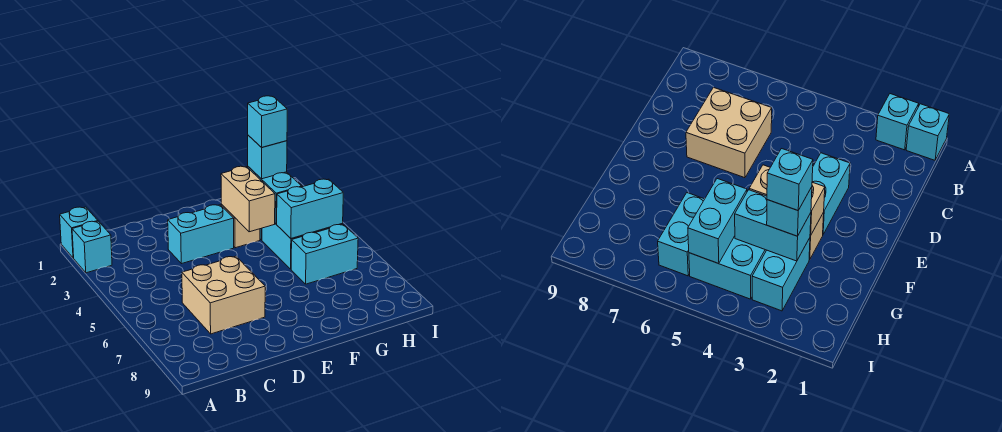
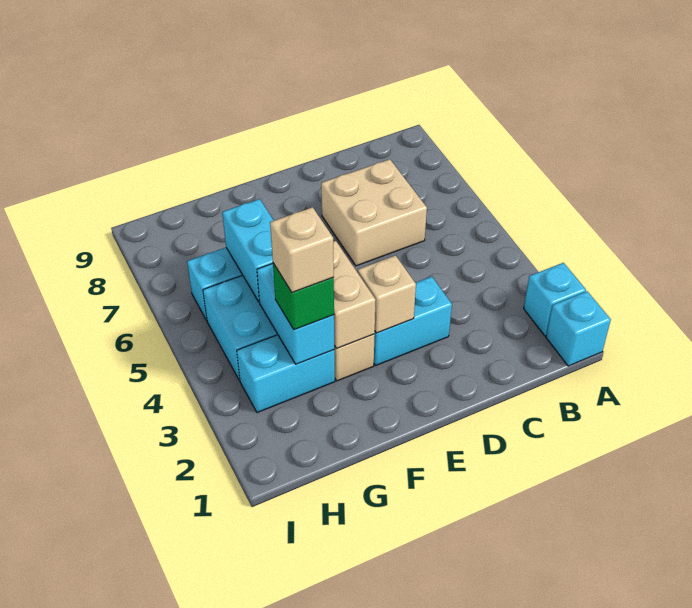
none -> tan 1x1 brick [358,256,416,333]
cyan 1x1 brick [248,135,287,179] -> green 1x1 brick [273,263,334,330]
cyan 1x1 brick [248,96,287,147] -> tan 1x1 brick [270,207,334,292]
cyan 1x2 brick [277,179,343,239] -> cyan 1x2 brick turned to [222,199,274,302]

